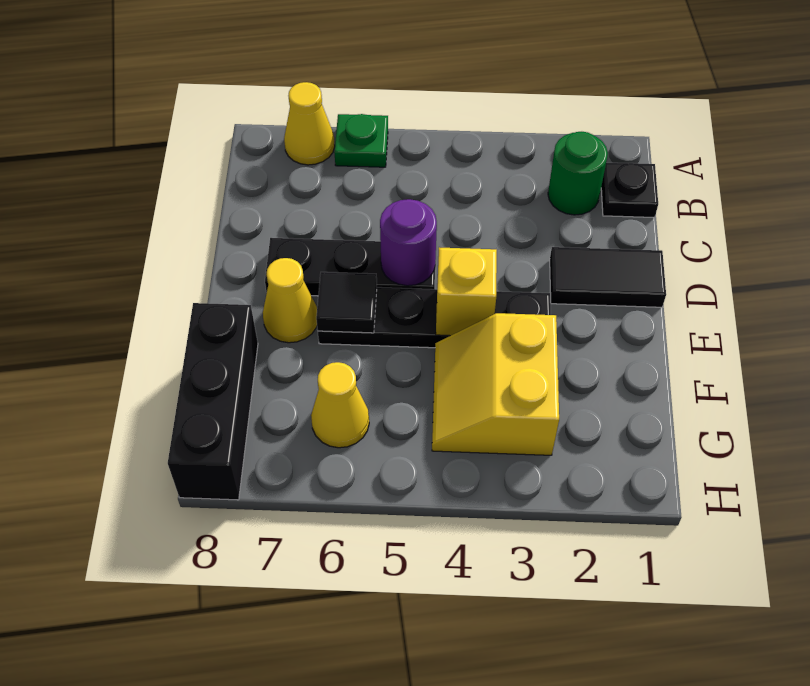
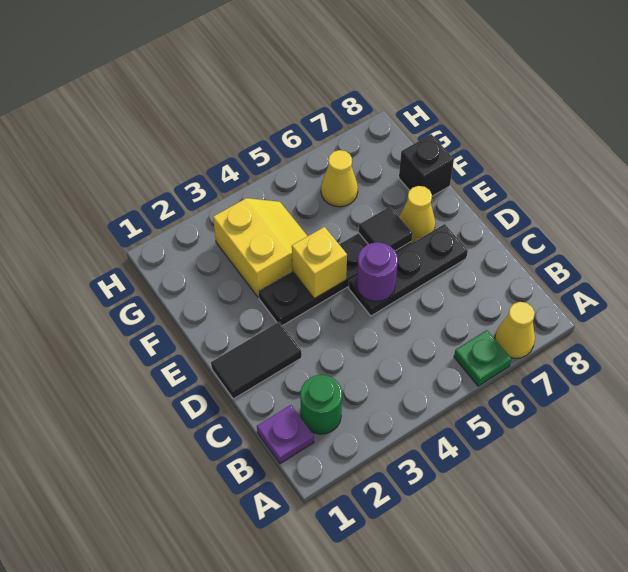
black 1x1 plate [601,163,658,218] -> purple 1x1 plate [257,405,314,464]
black 1x3 brick [168,303,258,500] -> black 1x1 brick [399,134,454,196]

